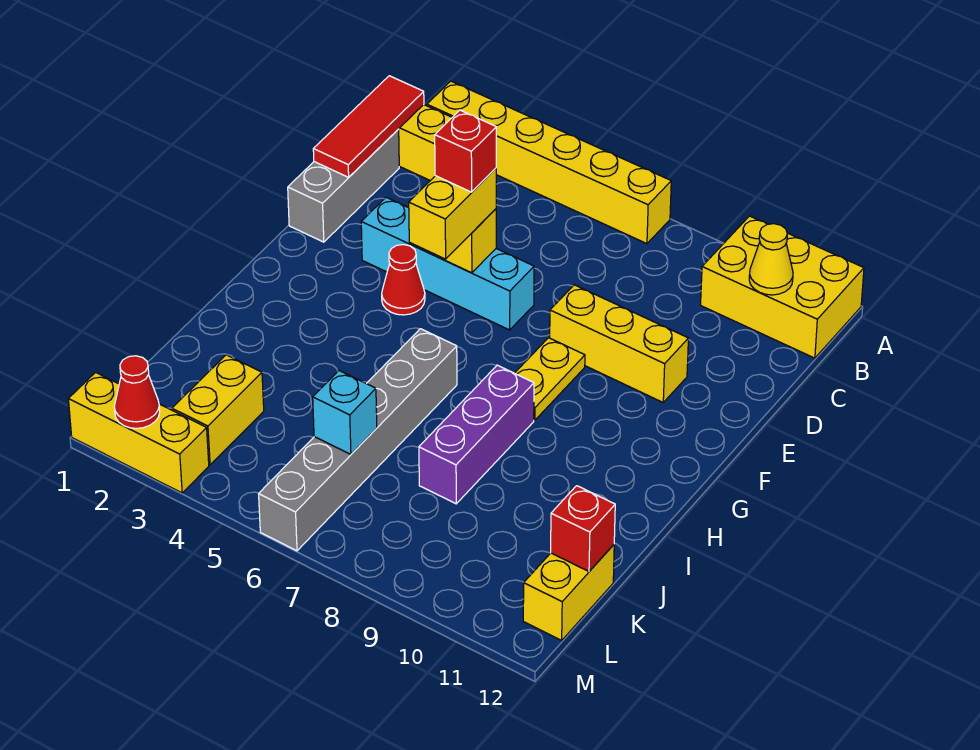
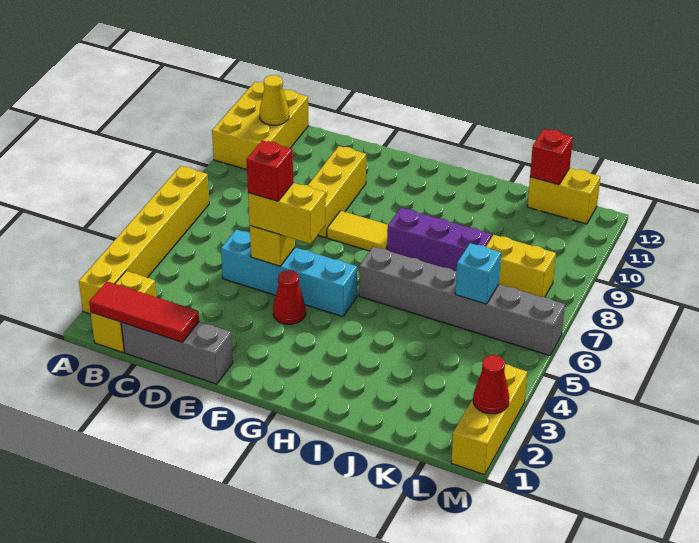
cyan 1x4 brick [361,197,534,330] -> cyan 1x4 brick turned to [221,230,357,317]
yellow 1x2 plate [515,338,585,420] -> yellow 1x2 tile [327,211,388,251]
yellow 1x2 brick [172,355,264,465] -> yellow 1x2 brick moved to [486,235,556,297]

